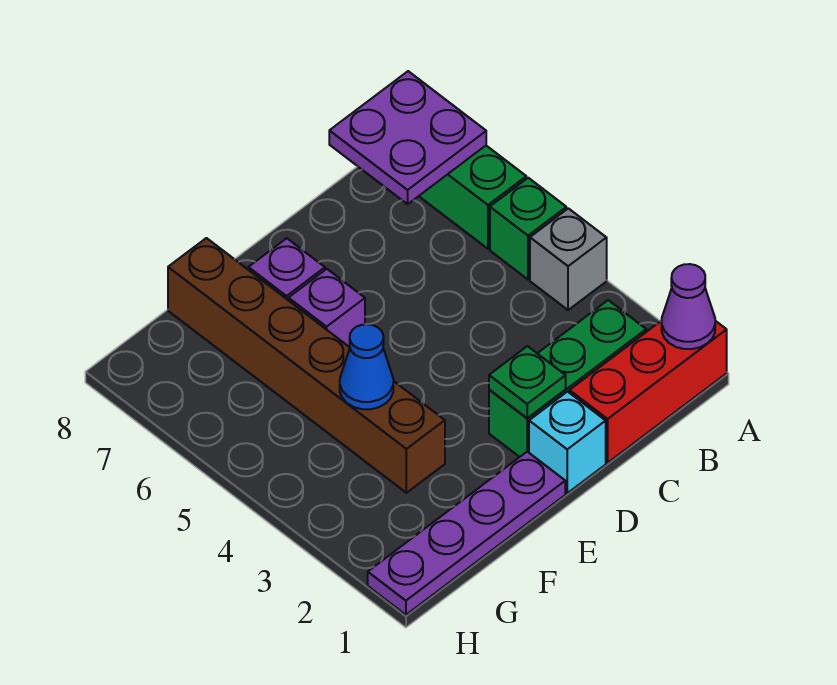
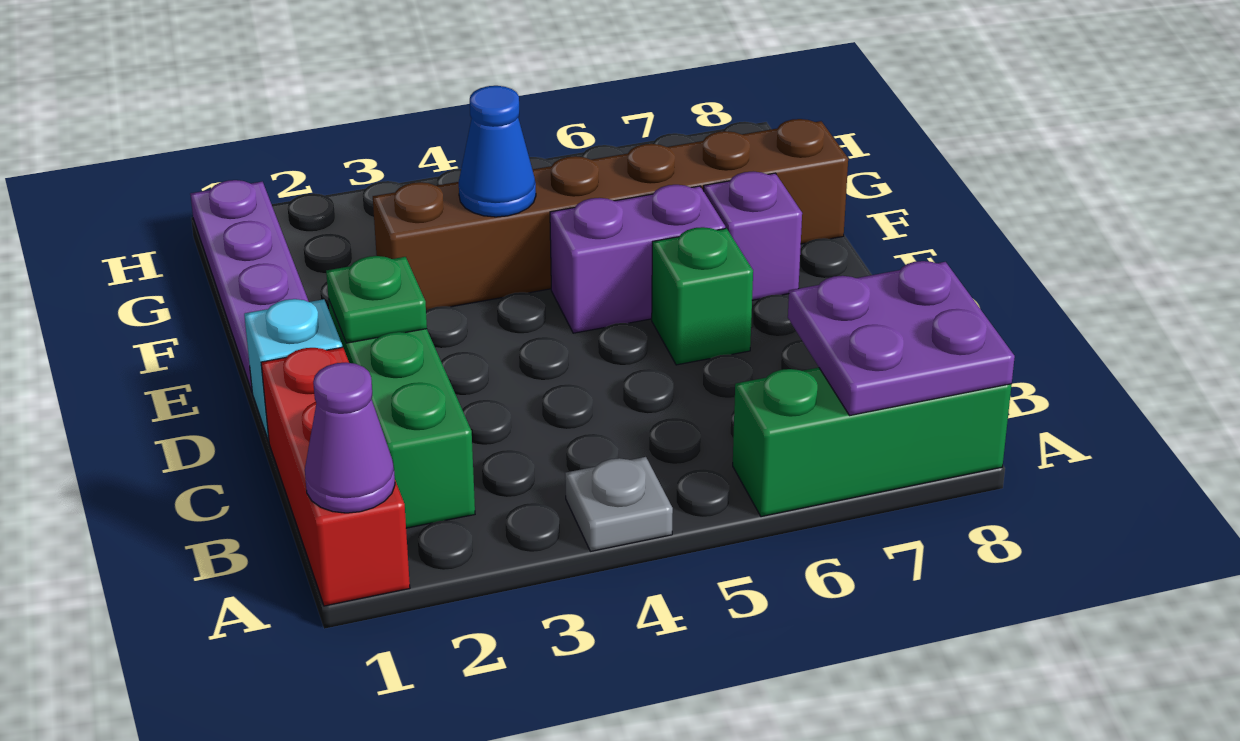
grey 1x1 brick [530,208,607,310] -> grey 1x1 plate [565,457,673,551]
green 1x1 brick [490,178,566,279] -> green 1x1 brick moved to [652,227,753,365]
purple 1x1 brick [289,269,365,347] -> purple 1x2 brick [550,185,725,333]

